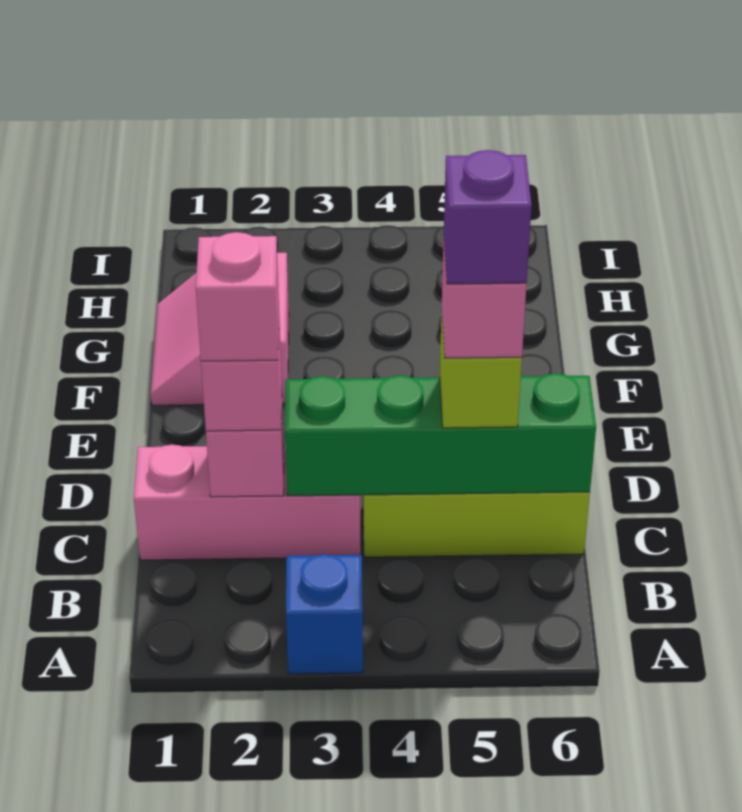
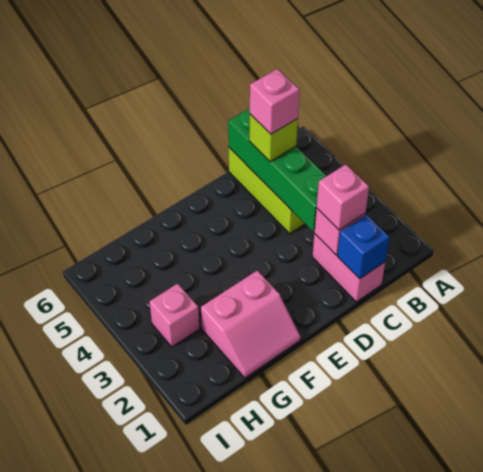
blue 1x1 brick [286,554,363,674] -> blue 1x1 brick moved to [337,214,390,279]
pink 1x3 brick [134,445,361,560] -> pink 1x2 brick [312,234,385,302]
pink 1x1 brick [196,232,279,361] -> pink 1x1 brick moved to [150,283,200,347]
purple 1x1 brick [444,150,532,284] -> none

